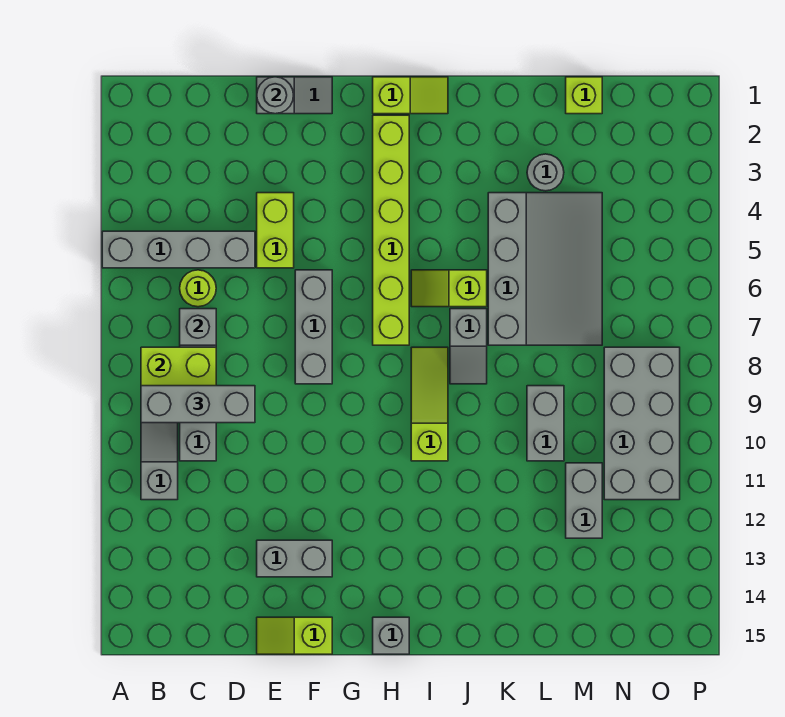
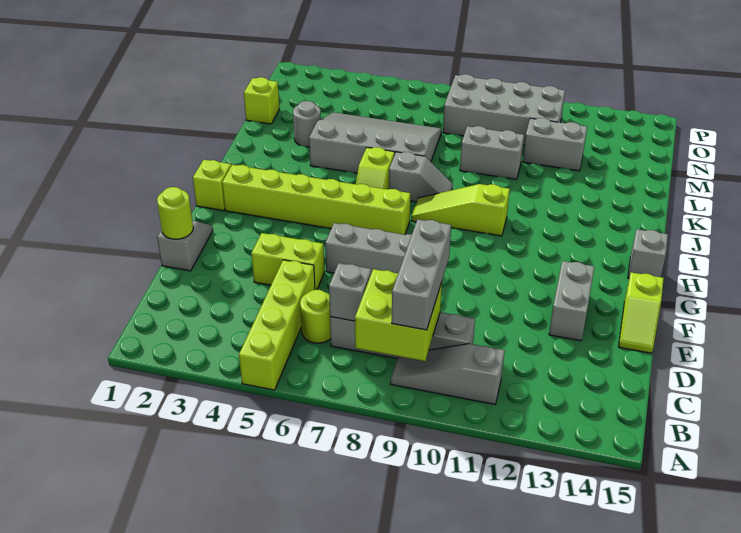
grey 1x4 brick [102,231,255,268] -> lime 1x4 brick [239,260,315,390]
grey 1x1 round brick [257,77,294,114] -> lime 1x1 round brick [157,187,193,239]

